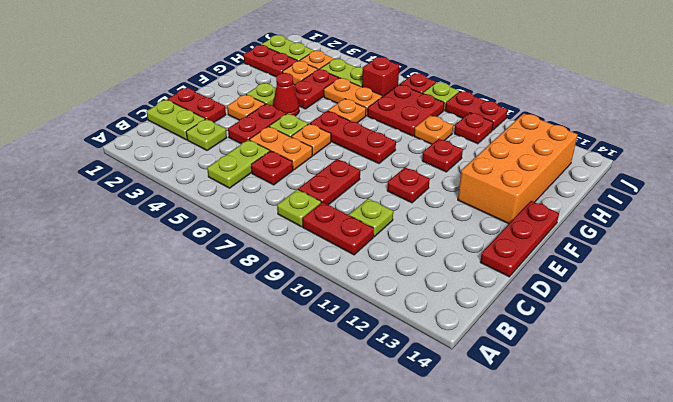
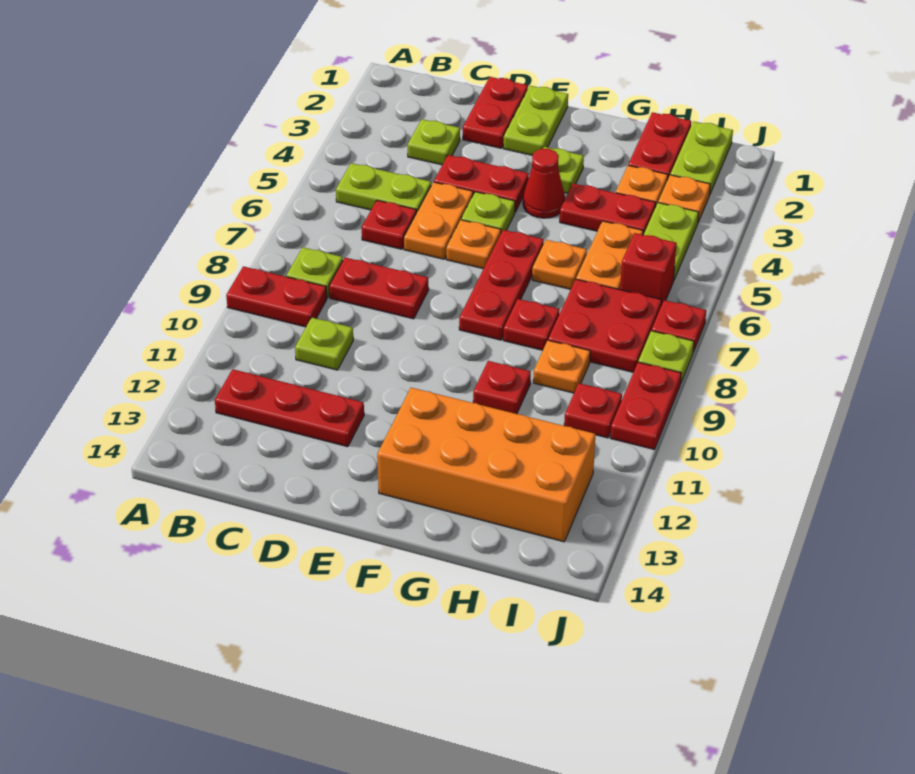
red 1x2 plate [302,202,374,255] -> red 1x2 plate turned to [226,266,327,327]
lime 1x2 plate [146,100,205,140] -> lime 1x2 plate moved to [503,86,568,155]
red 1x3 plate [480,201,559,277] -> red 1x3 plate moved to [215,369,364,447]
orange 1x1 plate [227,94,265,120] -> none
red 1x1 plate [387,167,430,203] -> red 1x1 plate moved to [503,299,560,350]

